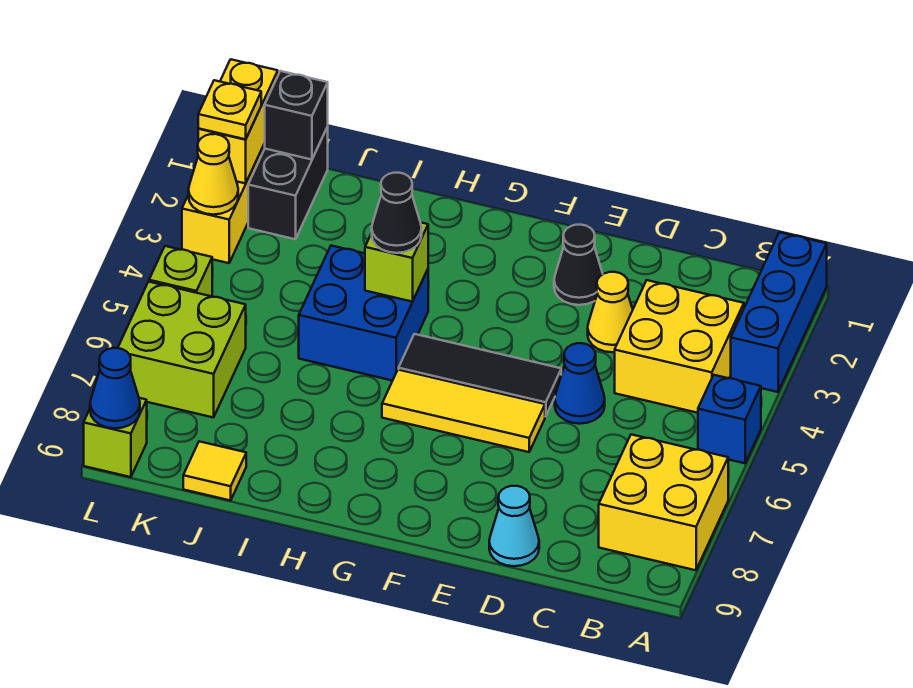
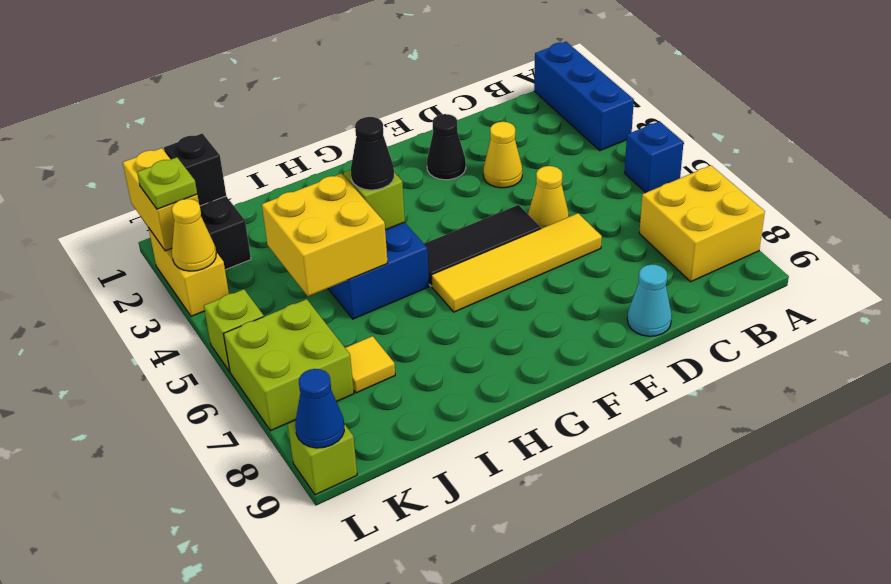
yellow 2x2 brick [615,280,744,413] -> yellow 2x2 brick moved to [262,174,388,296]
blue 1x1 cone [555,343,605,424] -> yellow 1x1 cone [528,166,569,229]
yellow 1x3 tile [382,370,545,452] -> yellow 1x4 tile [431,213,602,312]
yellow 1x1 tile [183,441,246,501] -> yellow 1x1 tile moved to [346,336,395,393]
yellow 1x1 plate [198,80,261,139] -> lime 1x1 plate [137,157,197,209]

